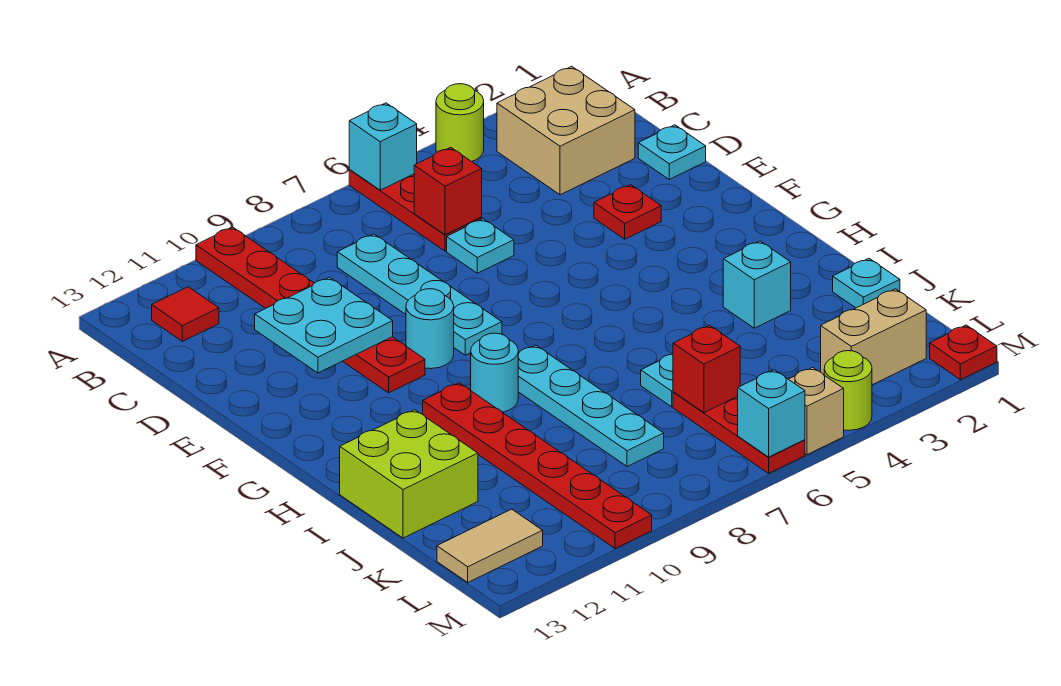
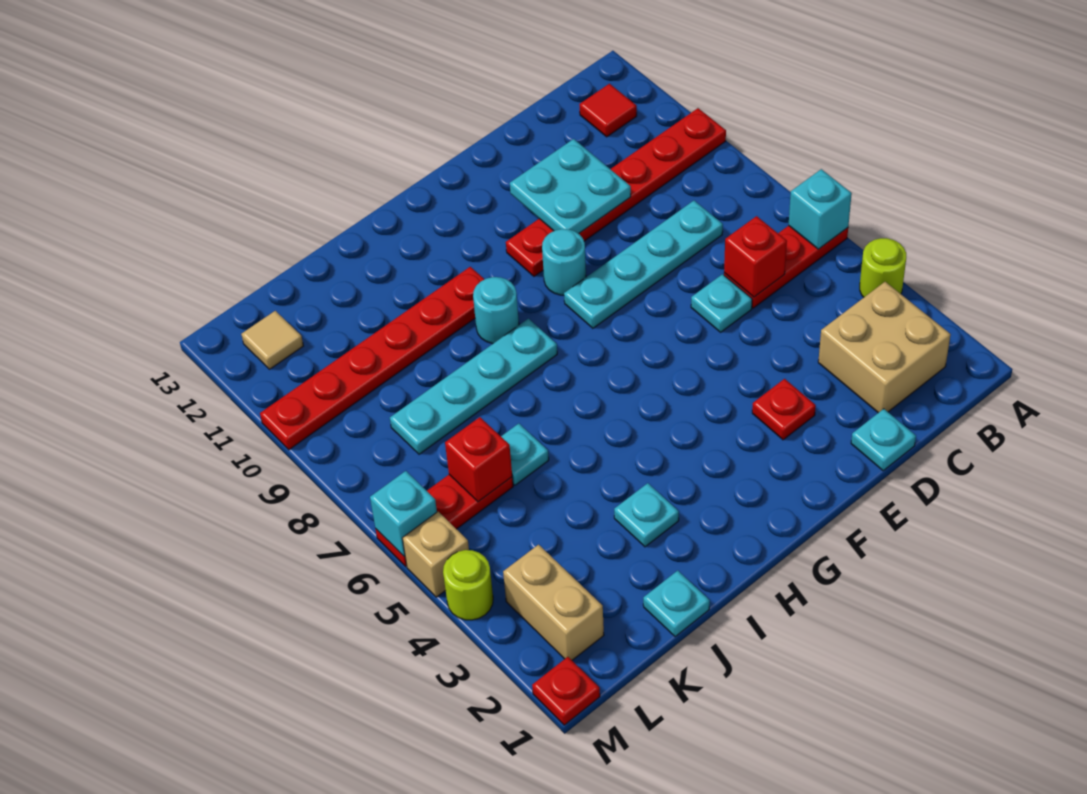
cyan 1x1 brick [723,241,791,328] -> cyan 1x1 plate [614,483,679,547]
lime 2x2 brick [340,410,478,538] -> none
tan 1x2 tile [437,509,543,582] -> tan 1x1 tile [241,311,303,369]

